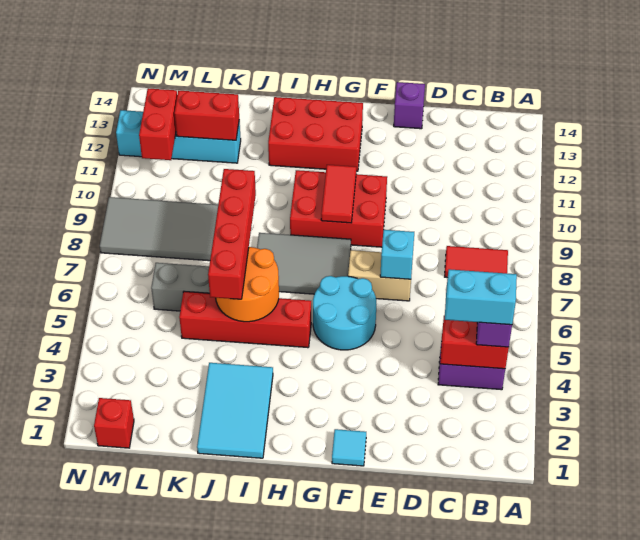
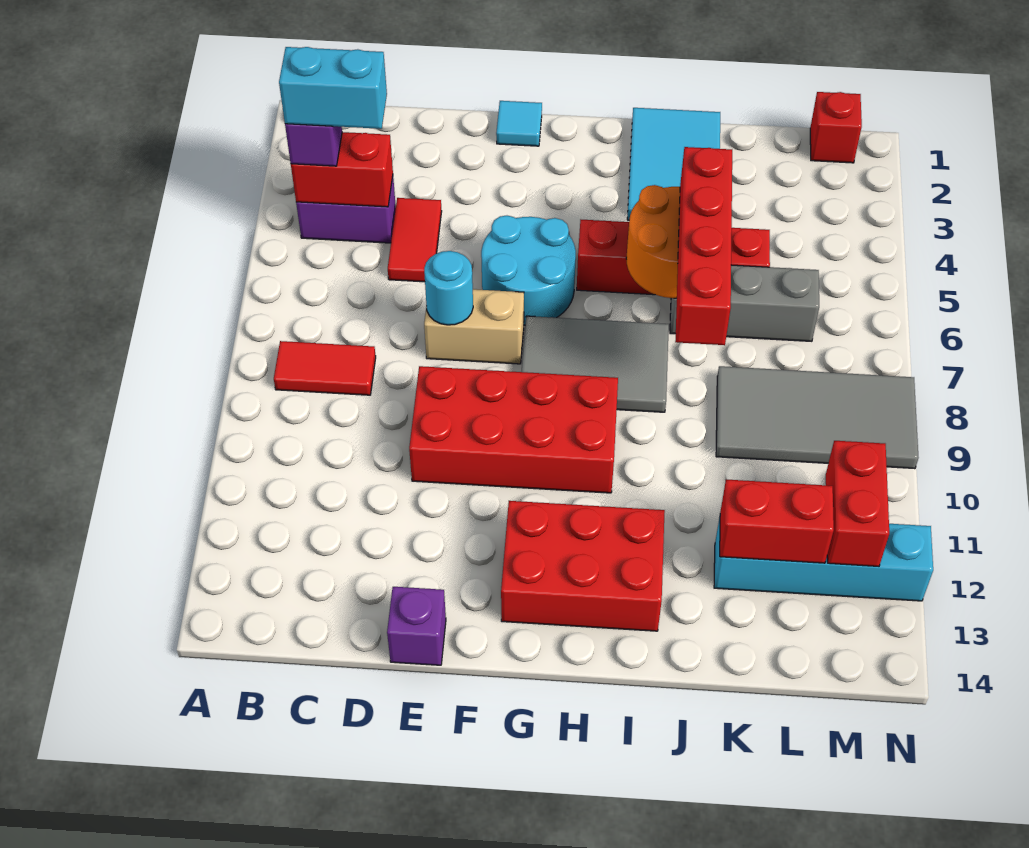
cyan 1x1 brick [380,230,414,279] -> cyan 1x1 round brick [424,251,473,325]
red 2x3 brick [290,170,387,247] -> red 2x4 brick [409,366,618,493]
red 1x2 tile [321,165,356,223] -> red 1x2 tile moved to [388,198,442,282]

